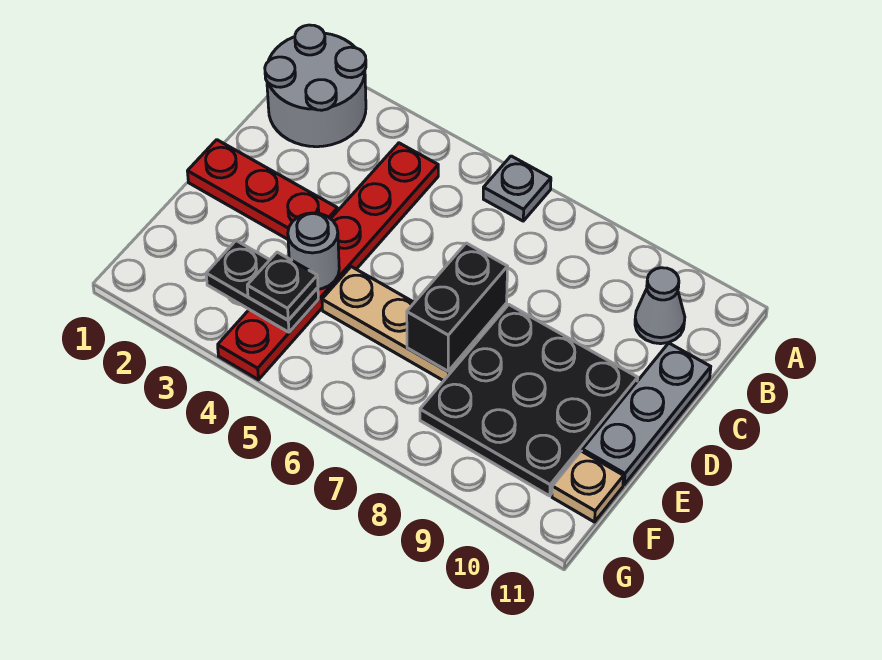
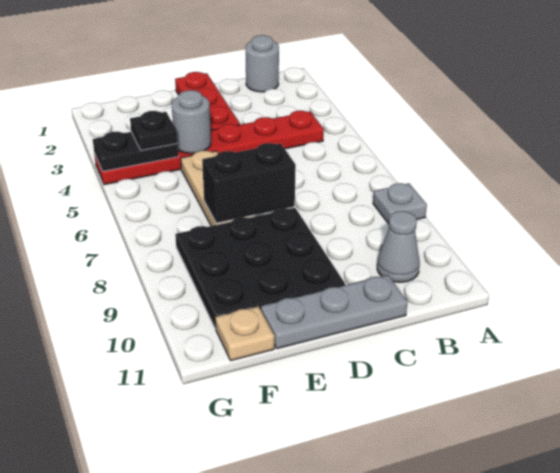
grey 2x2 round brick [265,25,366,147] -> grey 1x1 round brick [245,35,279,92]
grey 1x1 plate [483,156,551,221] -> grey 1x1 plate moved to [373,183,427,224]
black 1x2 plate [206,241,318,332] -> black 1x2 plate turned to [93,132,178,171]

